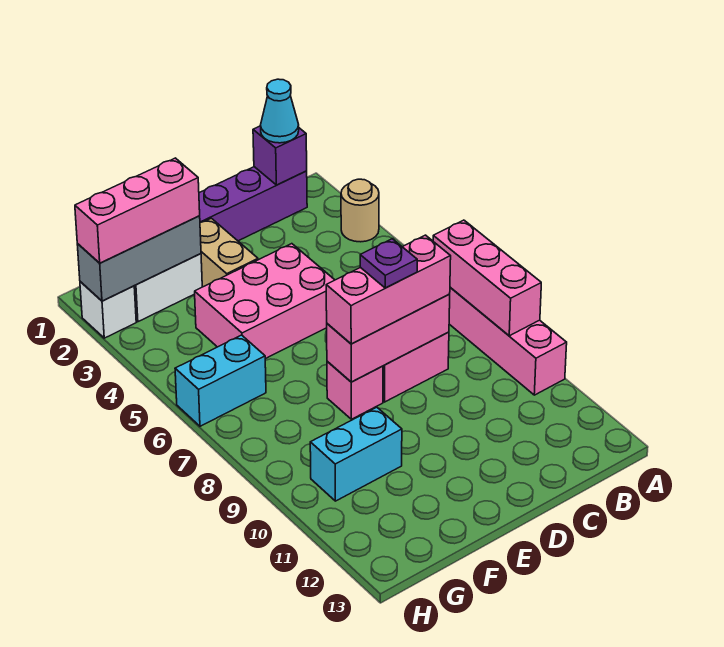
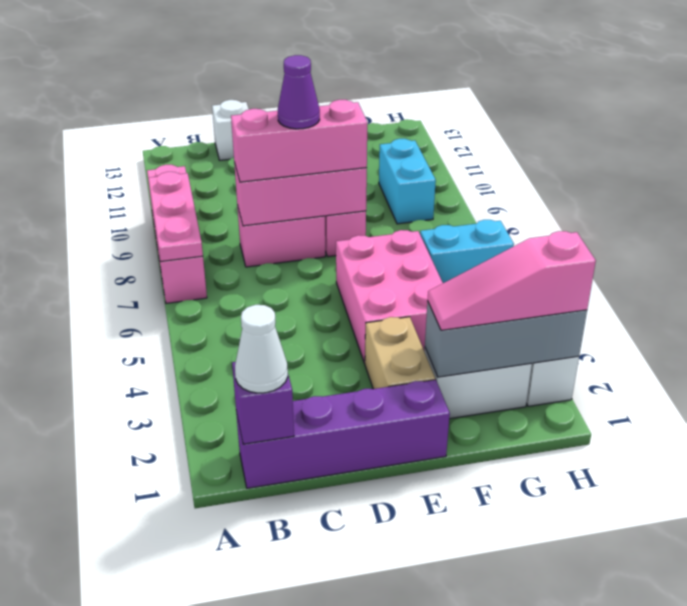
tan 1x1 round brick [341,179,379,242] -> none
pink 1x3 brick [433,220,541,336] -> pink 1x3 plate [148,172,203,262]
cyan 1x1 cone [260,79,299,143] -> white 1x1 cone [235,305,288,393]
none -> white 1x1 brick [212,100,249,160]
pink 2x3 brick [195,244,334,359] -> pink 2x3 brick turned to [336,230,443,363]
purple 1x1 plate [360,239,417,288] -> purple 1x1 cone [278,55,320,129]
pink 1x3 brick [75,158,200,263] -> pink 1x3 slope [428,231,596,330]
cyan 1x2 brick [310,407,402,501] -> cyan 1x2 brick turned to [379,139,436,224]

